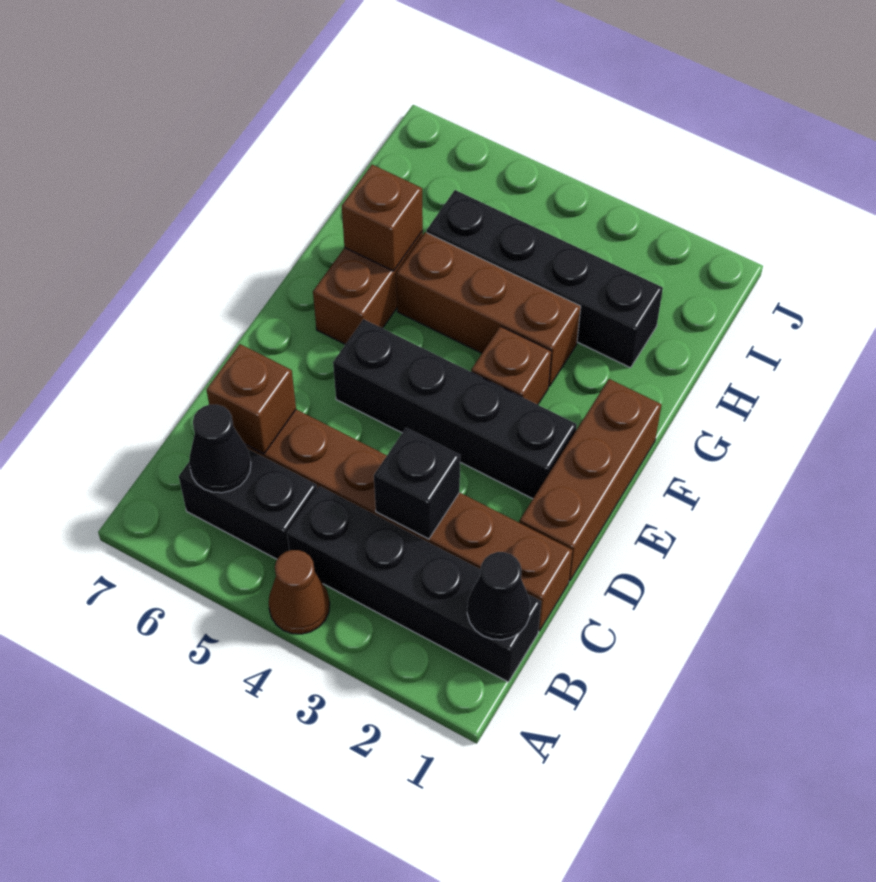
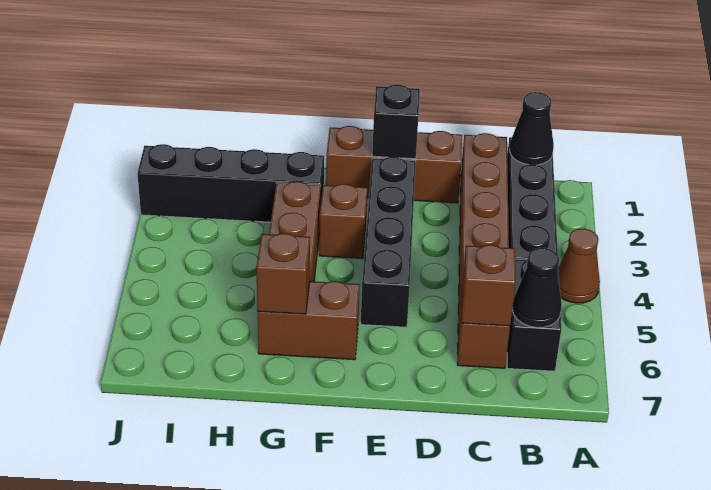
black 1x1 brick [374,428,460,539] -> black 1x1 brick moved to [372,85,420,159]
black 1x4 brick [427,190,663,368] -> black 1x4 brick turned to [137,144,324,222]

